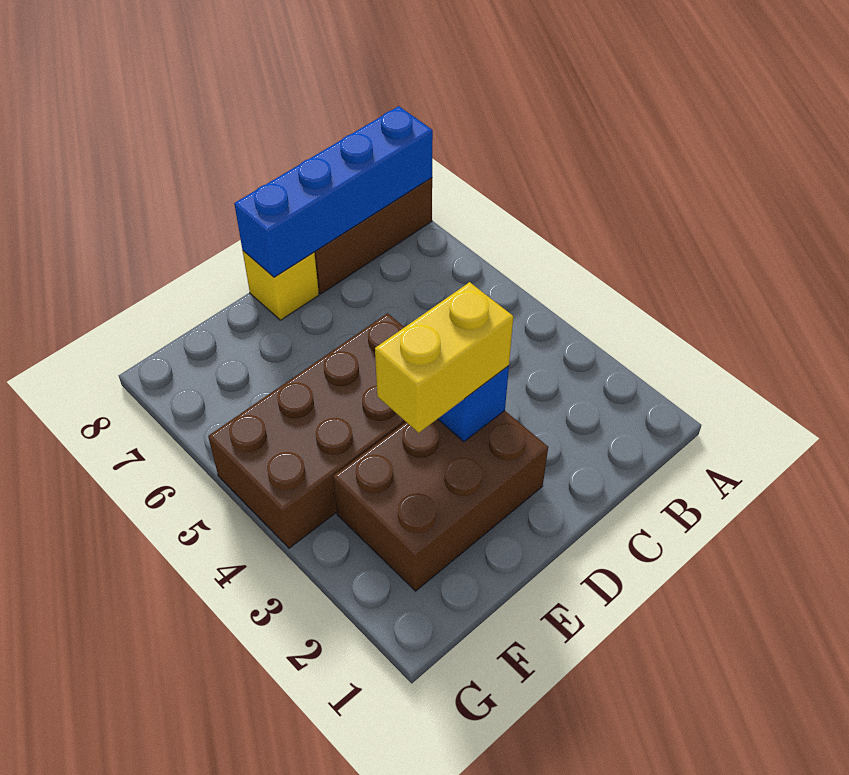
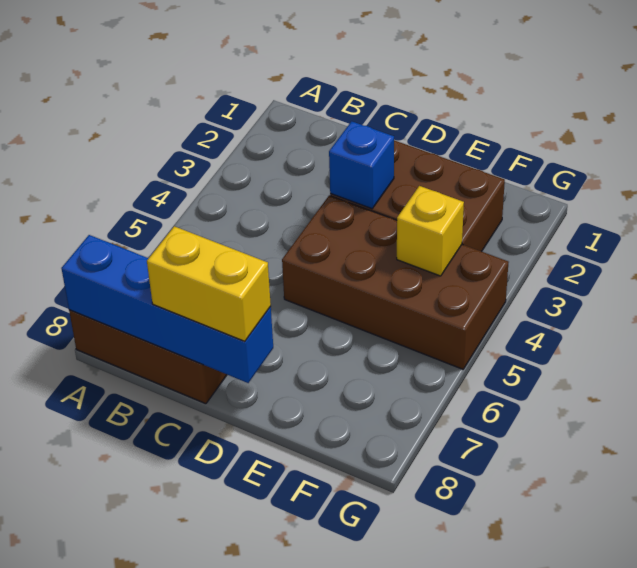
yellow 1x2 brick [375,282,513,433] -> yellow 1x2 brick moved to [147,226,271,341]
yellow 1x1 brick [243,251,319,320] -> yellow 1x1 brick moved to [397,186,464,276]

